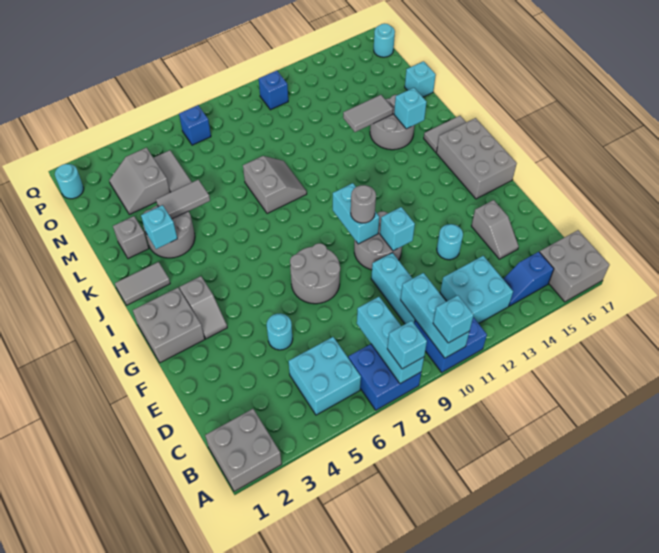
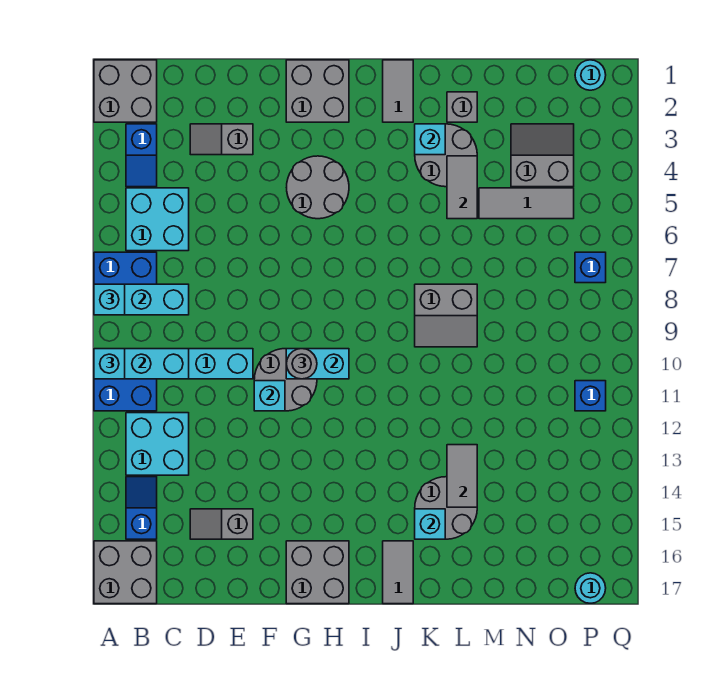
none -> blue 1x2 slope [126,124,157,187]
cyan 1x1 round brick [267,313,293,350] -> none
cyan 1x1 round brick [437,224,463,260] -> none
grey 2x2 round brick [290,243,340,304] -> grey 2x2 round brick moved to [287,156,349,219]
grey 1x2 slope [180,276,227,339] -> grey 1x2 slope moved to [190,124,253,155]
grey 2x3 brick [436,118,517,199] -> grey 2x2 brick [286,541,349,604]
cyan 1x1 brick [405,61,436,97] -> none

